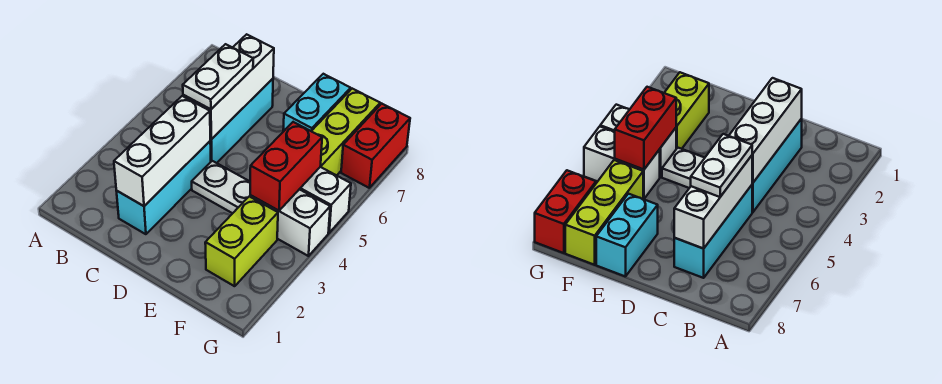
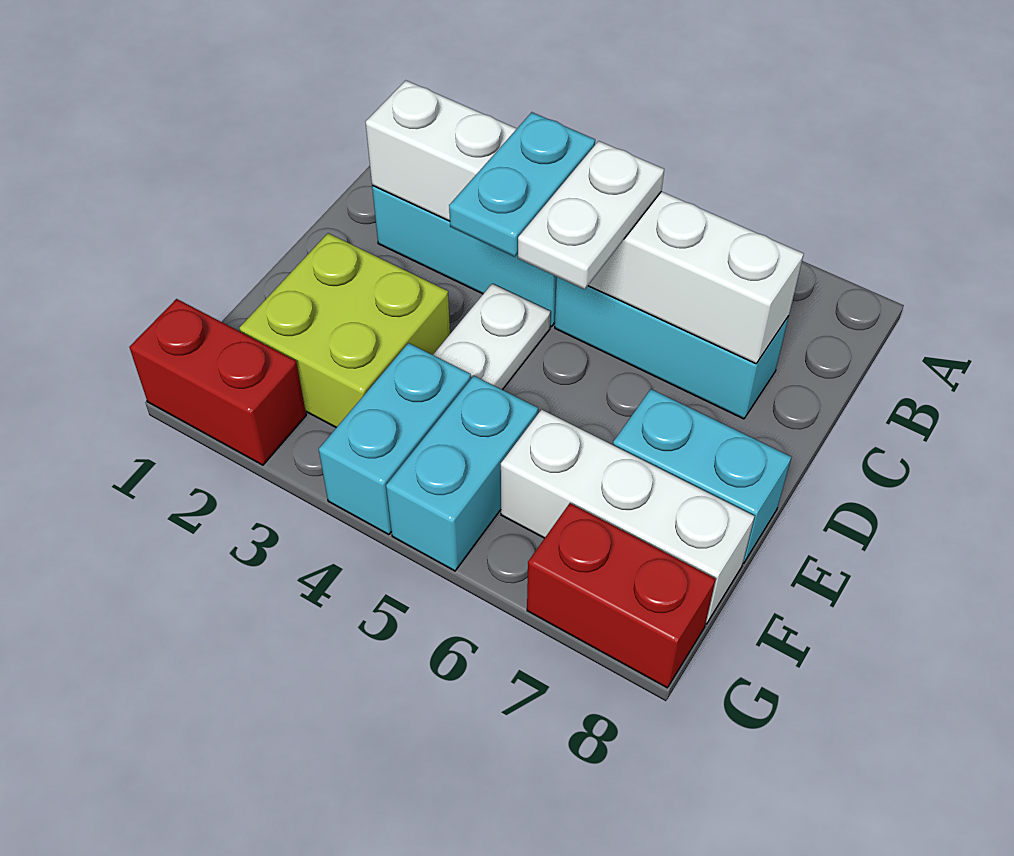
none -> cyan 1x2 plate [449,112,595,257]
white 1x2 plate [183,44,253,109] -> white 1x2 plate turned to [518,141,664,289]
lime 1x2 brick [205,196,278,286] -> lime 2x2 brick [239,233,450,428]
white 1x2 brick [250,189,330,256] -> cyan 1x2 brick [319,343,471,535]
red 1x2 brick [250,122,322,211] -> red 1x2 brick moved to [129,299,306,465]
white 1x2 brick [300,167,351,233] -> cyan 1x2 brick [386,376,538,571]
lime 1x3 brick [312,89,380,176] -> white 1x3 brick [501,410,755,624]

